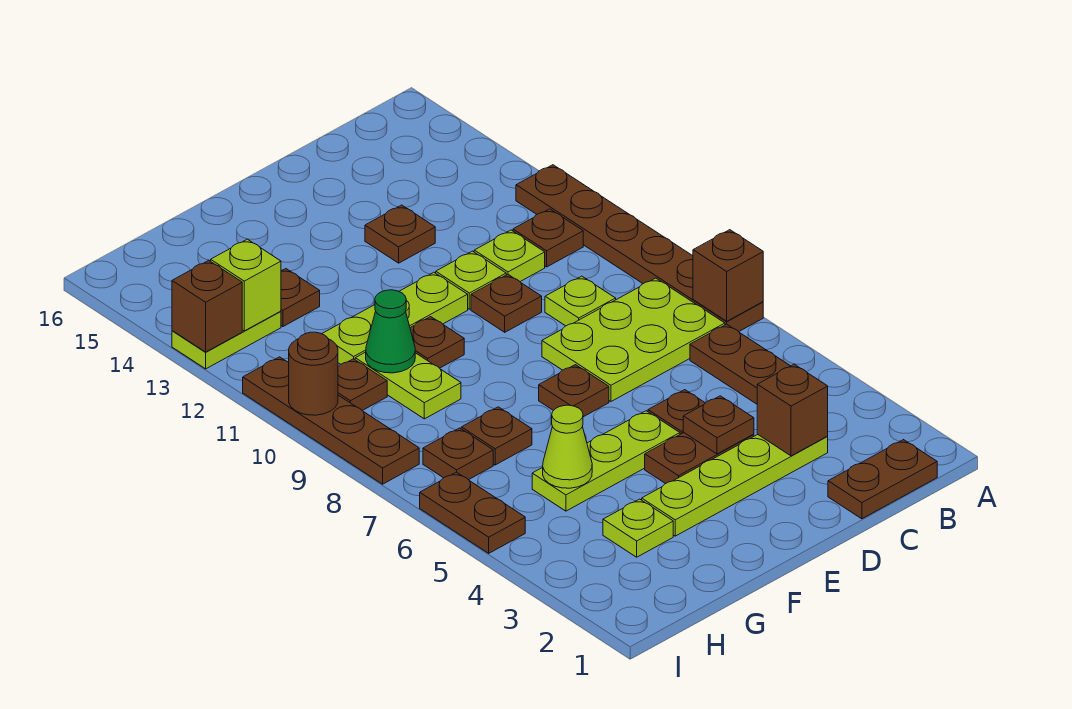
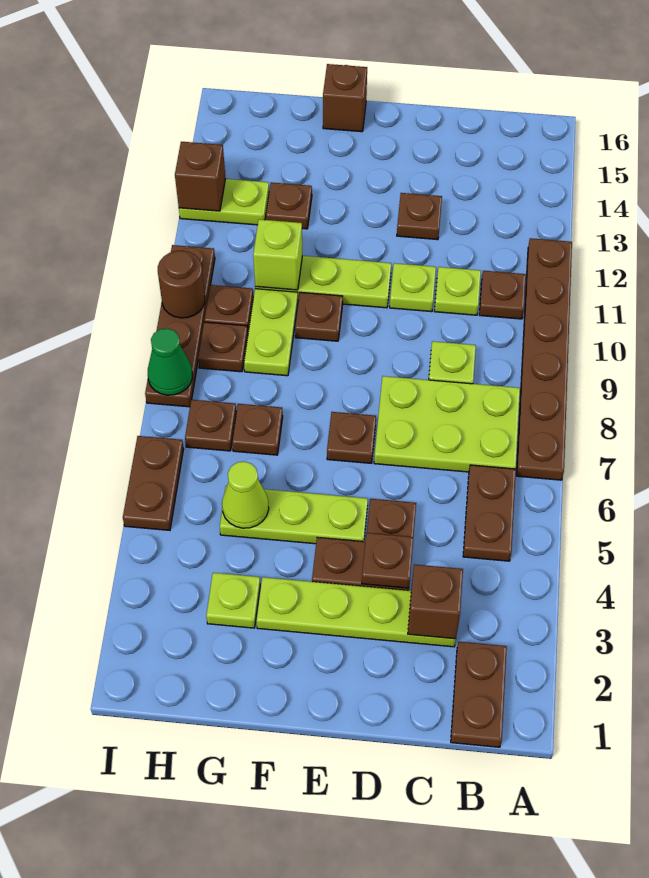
brown 1x1 brick [693,230,763,321] -> brown 1x1 brick moved to [323,64,367,132]
brown 1x2 plate [828,440,937,519] -> brown 1x2 plate turned to [451,642,507,747]
brown 1x1 plate [471,274,542,332] -> brown 1x1 plate moved to [198,322,248,372]
green 1x1 cone [366,290,415,373] -> green 1x1 cone moved to [148,328,192,395]
lime 1x1 brick [211,239,281,331] -> lime 1x1 brick moved to [253,219,302,290]

